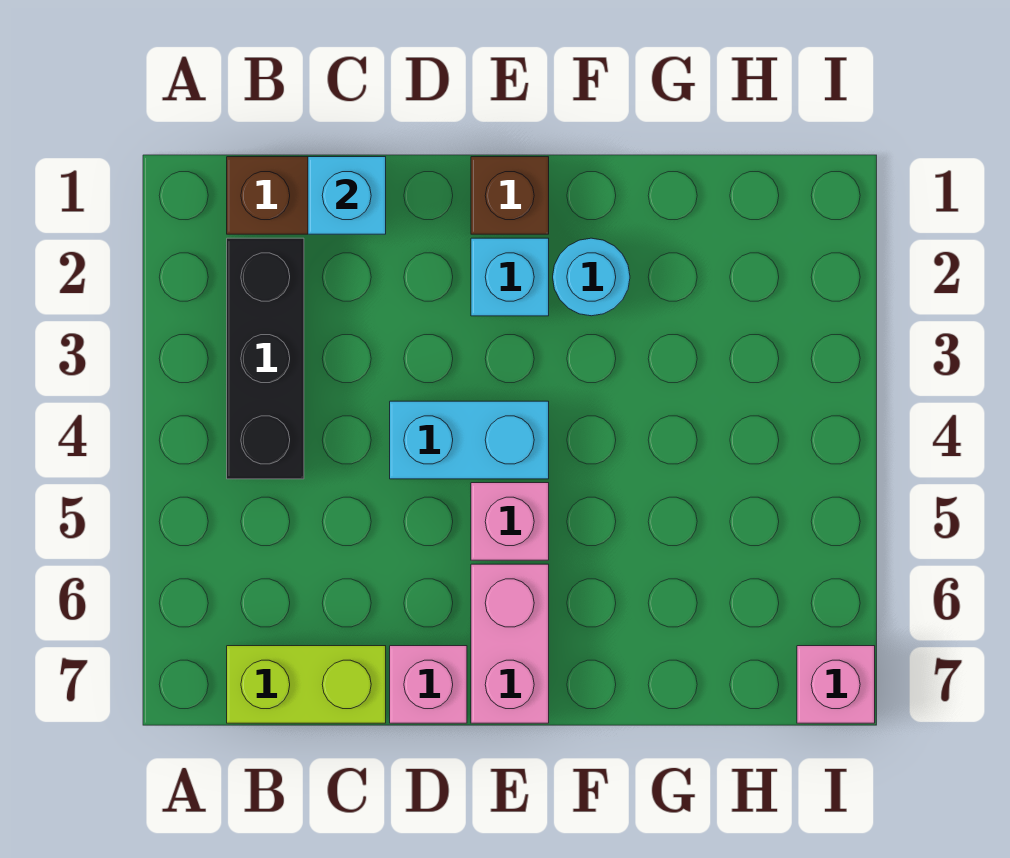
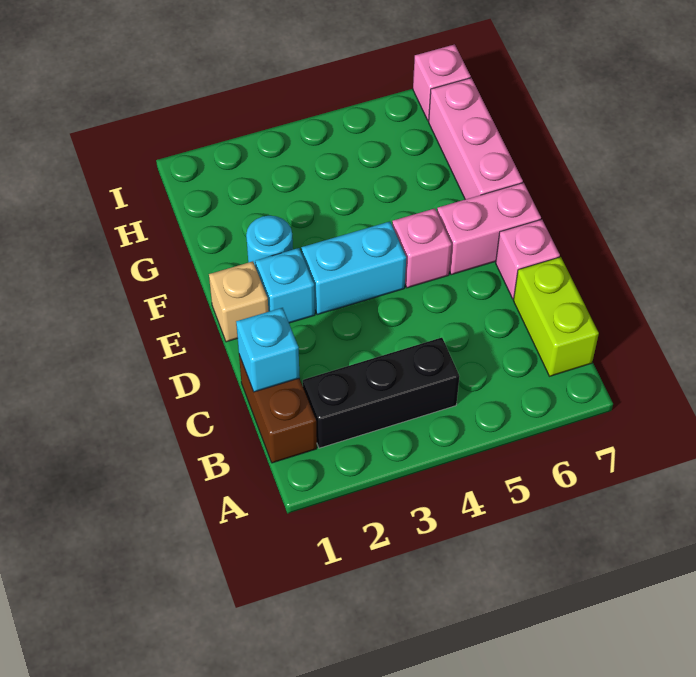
cyan 1x2 brick [390,401,549,479] -> cyan 1x2 brick turned to [301,222,406,315]
brown 1x1 brick [471,157,549,234] -> tan 1x1 brick [209,261,269,342]
none -> pink 1x3 brick [429,78,523,199]

